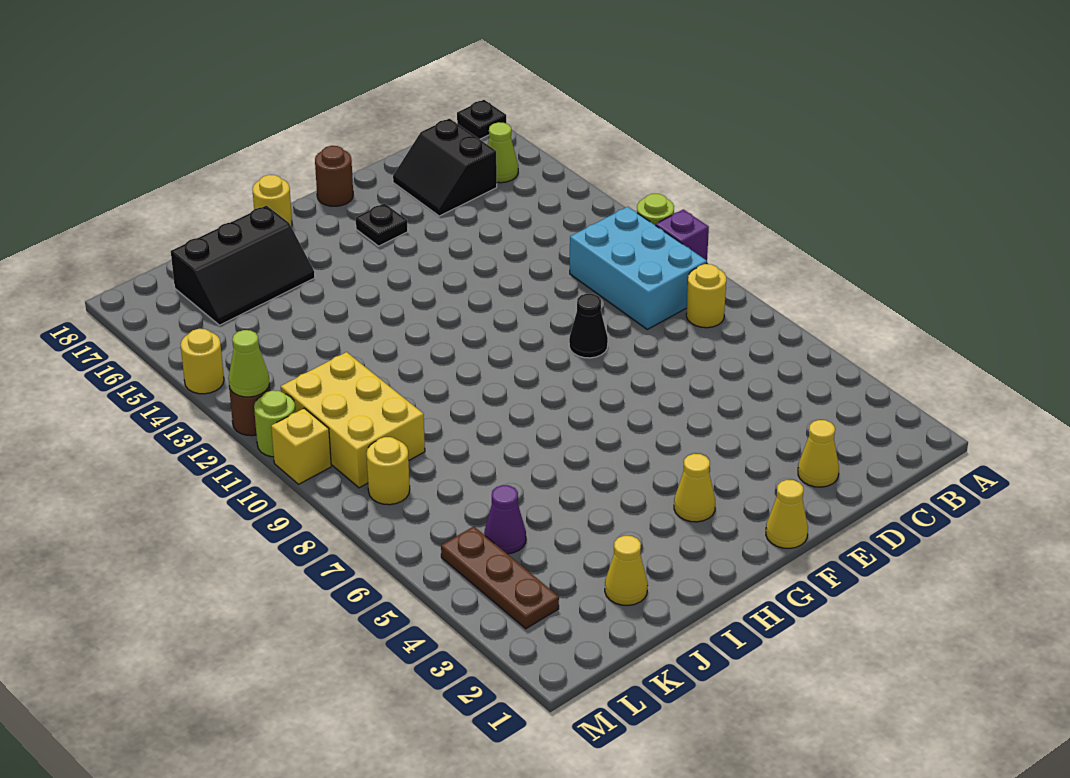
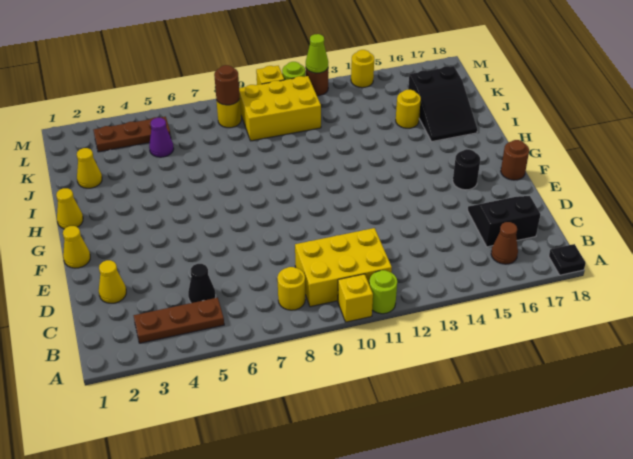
purple 1x1 brick [656,209,709,260] -> yellow 1x1 brick [338,274,373,322]
none -> brown 1x3 plate [134,298,224,343]
cyan 2x3 brick [570,207,707,329] -> yellow 2x3 brick [295,228,392,307]
lime 1x1 cone [488,122,518,183] -> brown 1x1 cone [491,222,518,264]
black 1x1 cone [569,294,608,358] -> black 1x1 cone moved to [188,264,216,303]
black 1x1 plate [356,203,408,246] -> black 1x1 round brick [453,149,480,190]
yellow 1x1 cone [674,454,715,522] -> yellow 1x1 cone moved to [56,188,83,229]
yellow 1x1 round brick [252,175,292,227] -> yellow 1x1 round brick moved to [396,90,421,128]
black 2x3 slope [171,206,315,325] -> black 2x3 slope turned to [408,66,477,142]
none -> brown 1x1 round brick [214,65,240,105]

